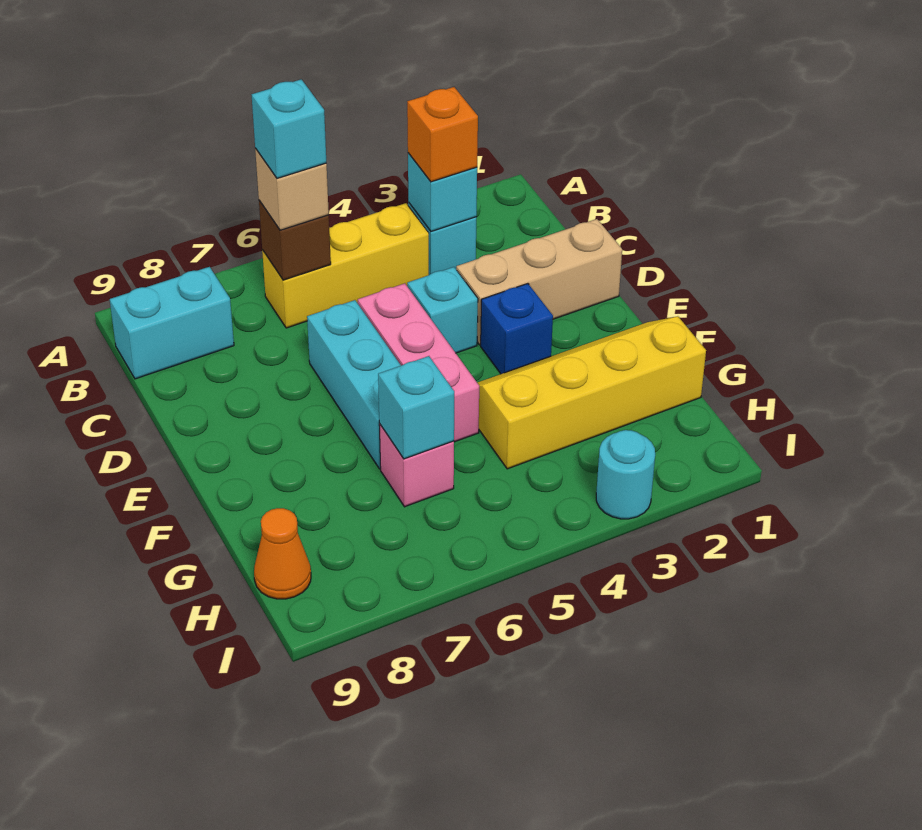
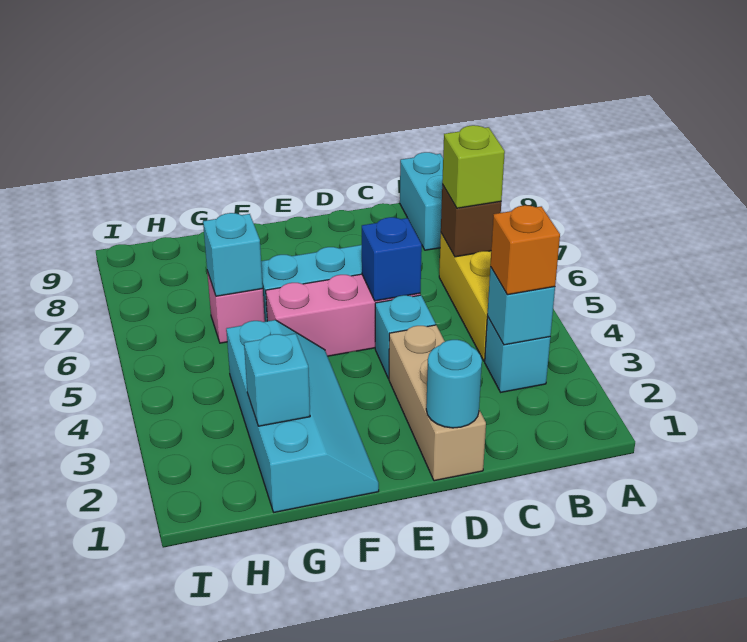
tan 1x1 brick [255,148,329,230] -> lime 1x1 brick [442,125,505,208]
cyan 1x1 brick [252,79,326,178] -> cyan 1x1 brick moved to [244,334,310,426]
blue 1x1 brick [481,284,553,374] -> blue 1x1 brick moved to [362,217,422,301]
yellow 2x4 slope [477,316,706,469] -> cyan 2x4 slope [226,320,379,512]
orange 1x1 cone [254,508,311,599] -> none
cyan 1x1 round brick [596,430,655,519] -> cyan 1x1 round brick moved to [426,340,482,428]

